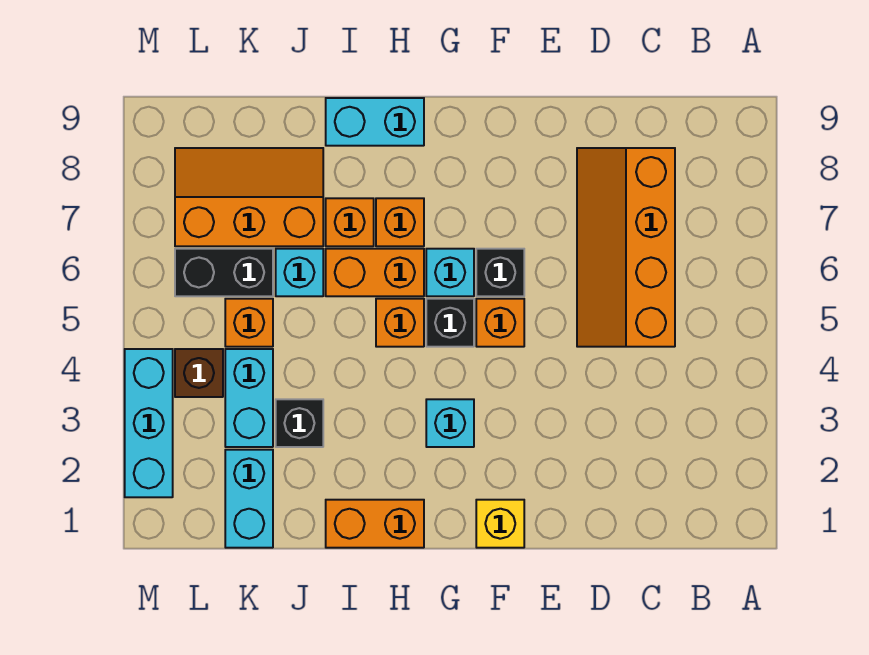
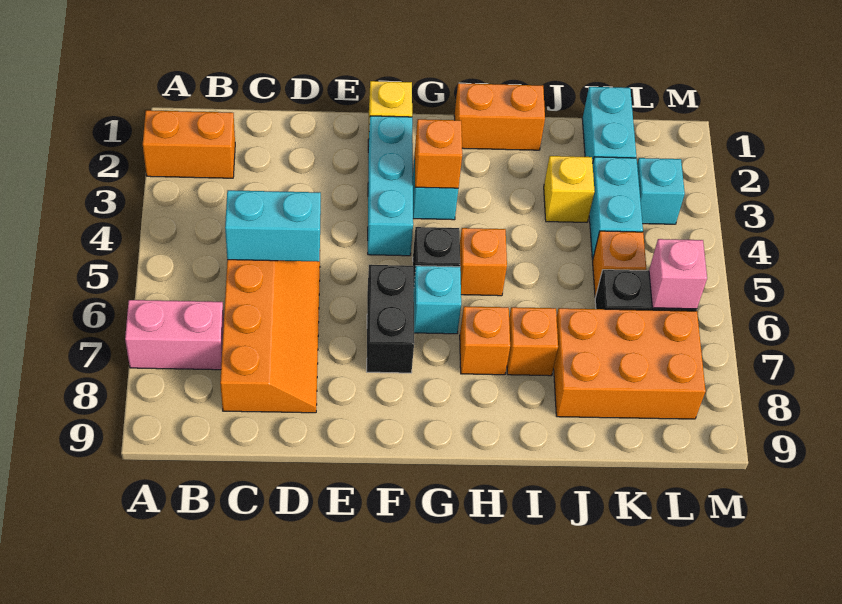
none -> pink 1x2 brick [125,300,224,370]
orange 1x1 brick [476,299,524,347] -> orange 1x1 brick moved to [415,119,462,188]
black 1x1 brick [476,249,524,296] -> black 1x2 brick [367,265,414,373]
orange 1x2 brick [326,249,424,296] -> orange 1x2 brick moved to [143,110,235,178]
cyan 1x2 brick [326,98,424,146] -> cyan 1x2 brick moved to [225,190,321,262]
black 1x1 brick [276,399,323,447] -> yellow 1x1 brick [544,156,595,222]
cyan 1x1 brick [276,249,323,296] -> cyan 1x1 brick moved to [637,158,685,224]
orange 2x3 slope [175,148,323,246] -> orange 2x3 brick [554,308,706,419]
brown 1x1 brick [175,349,223,397] -> none
none -> pink 1x1 brick [649,239,707,309]
cyan 1x3 brick [125,349,173,497] -> cyan 1x3 brick moved to [368,116,413,256]

